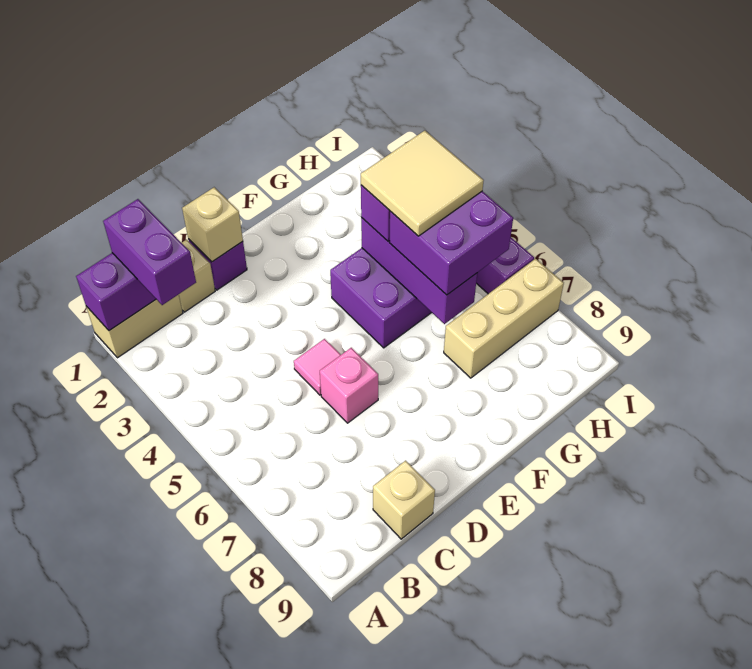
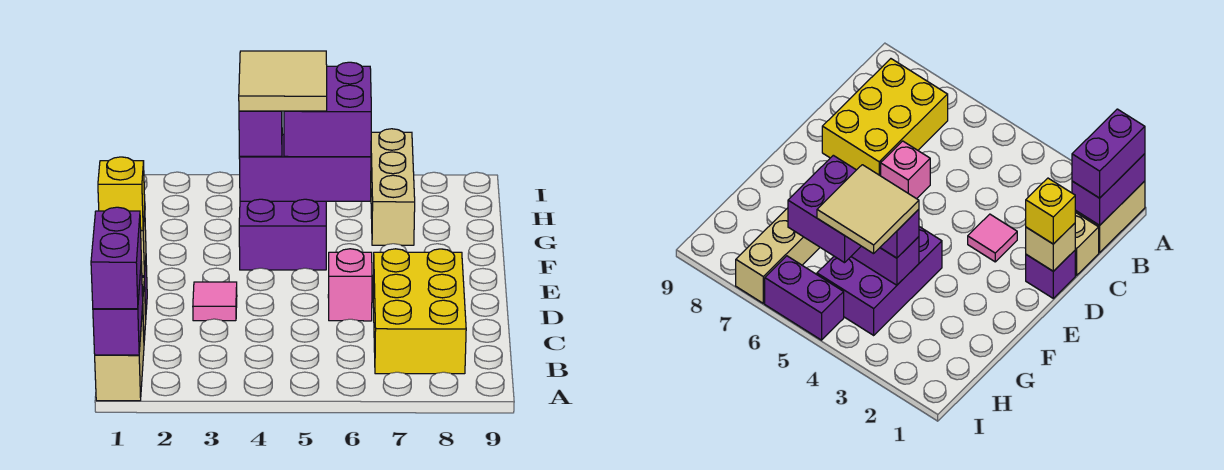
purple 1x2 brick [103,199,196,305] -> purple 1x2 brick turned to [91,207,141,309]
none -> yellow 2x3 brick [373,249,466,374]
tan 1x1 brick [373,461,435,539] -> none
none -> yellow 1x1 brick [98,157,145,230]
pink 1x1 tile [294,339,341,395] -> pink 1x1 tile moved to [193,282,237,321]

